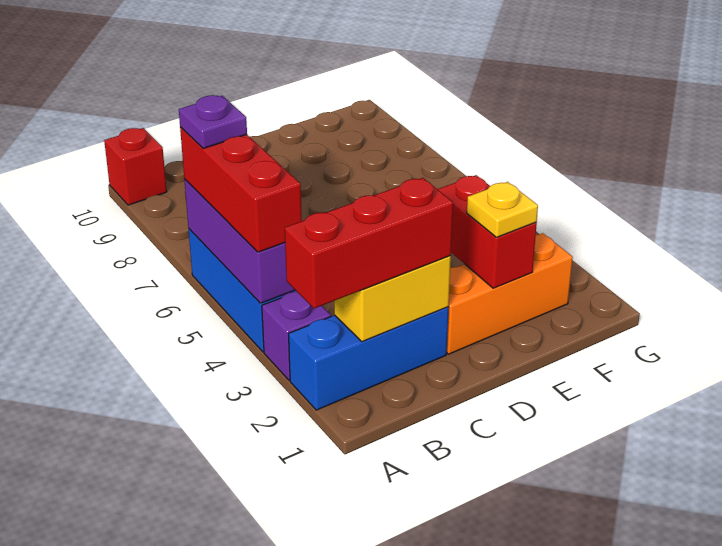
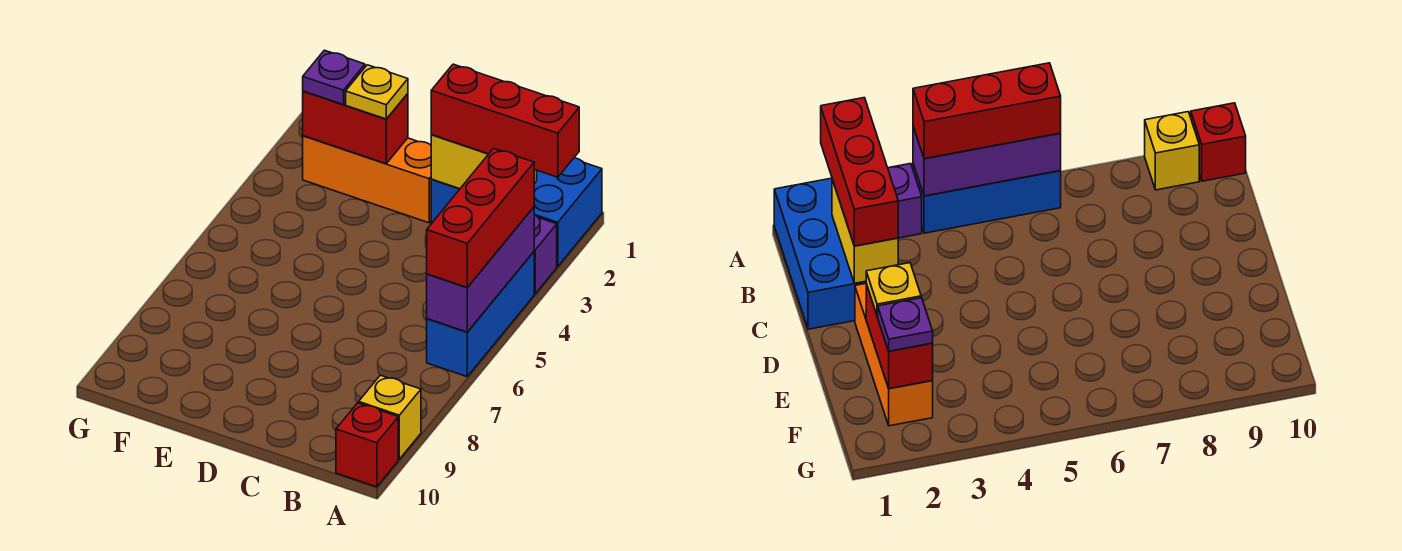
blue 1x3 brick [289,307,449,410] -> blue 2x3 brick [431,158,602,266]
purple 1x1 plate [179,95,247,149] -> purple 1x1 plate moved to [303,50,365,105]
none -> yellow 1x1 brick [359,375,421,459]
red 1x2 brick [438,175,537,288] -> red 1x2 brick turned to [303,91,408,164]

